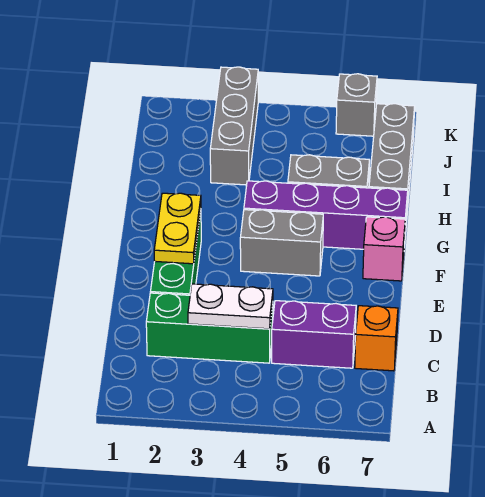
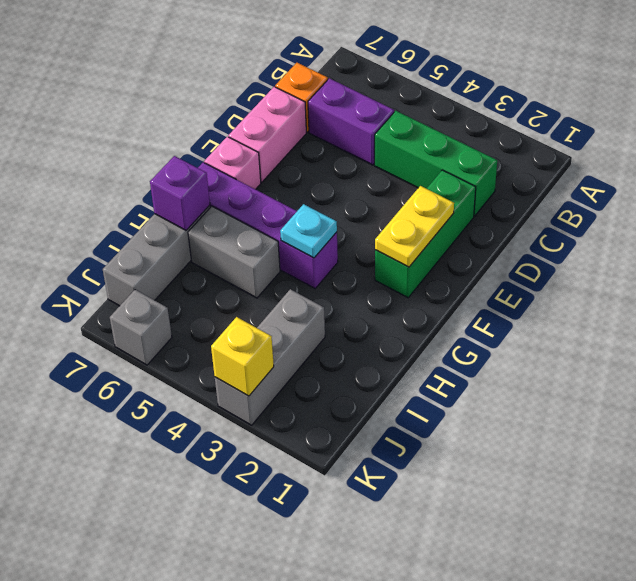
white 1x2 plate [188,284,273,329] -> none
none -> pink 1x2 brick [228,87,306,182]
grey 1x2 brick [240,210,323,276] -> none
none -> cyan 1x1 plate [280,204,337,258]
none -> purple 1x1 brick [150,156,210,230]
none -> yellow 1x1 brick [211,317,274,396]

